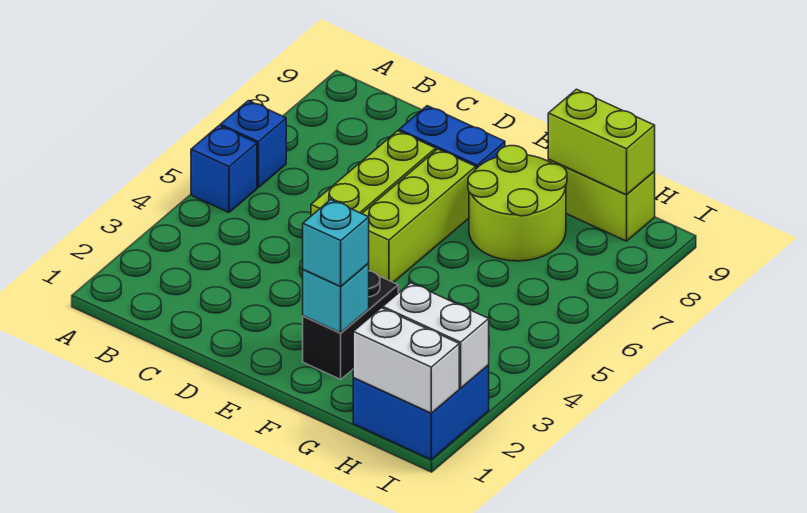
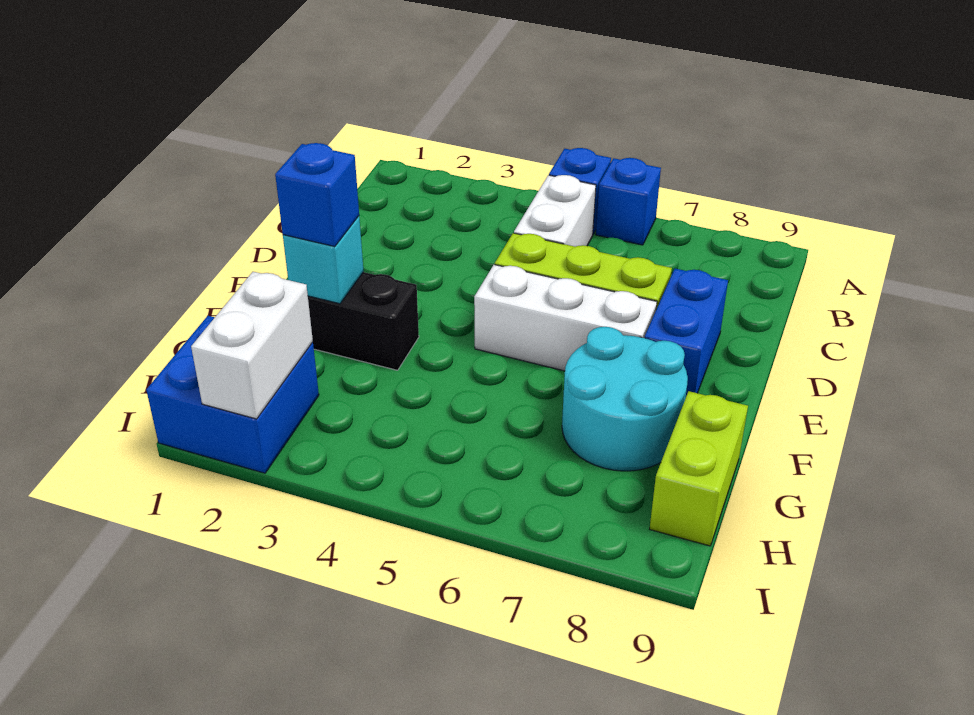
lime 1x3 brick [362,149,476,282] -> white 1x3 brick [474,265,657,371]
cyan 1x1 brick [303,200,369,286] -> blue 1x1 brick [275,143,359,247]
lime 2x2 round brick [468,146,567,261] -> cyan 2x2 round brick [562,327,688,471]
lime 1x2 brick [548,89,655,195] -> none
white 1x2 brick [353,308,459,413] -> white 1x2 brick moved to [514,175,596,247]

